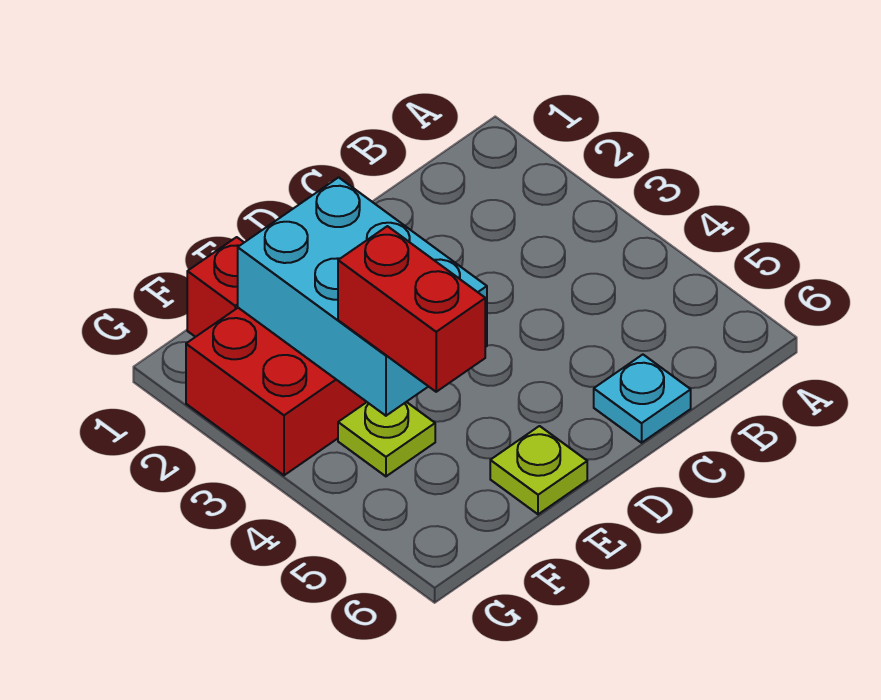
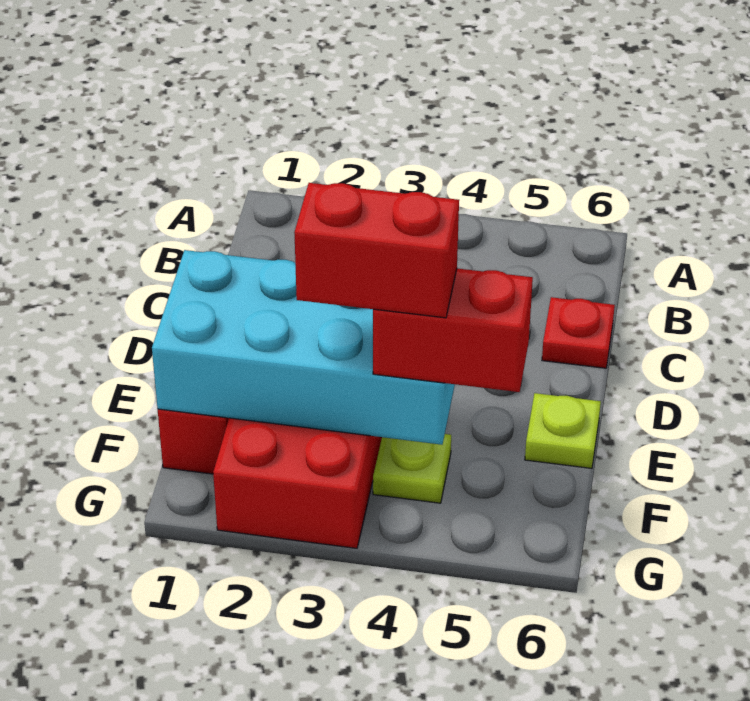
cyan 1x1 plate [594,355,691,443] -> red 1x1 plate [542,297,615,368]
cyan 2x3 brick [238,177,487,416] -> cyan 2x4 brick [152,250,455,445]
none -> red 1x2 brick [294,183,459,318]

